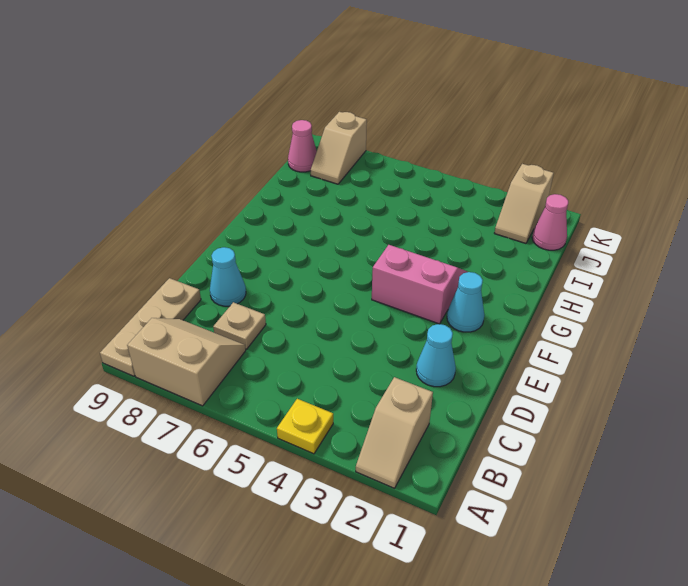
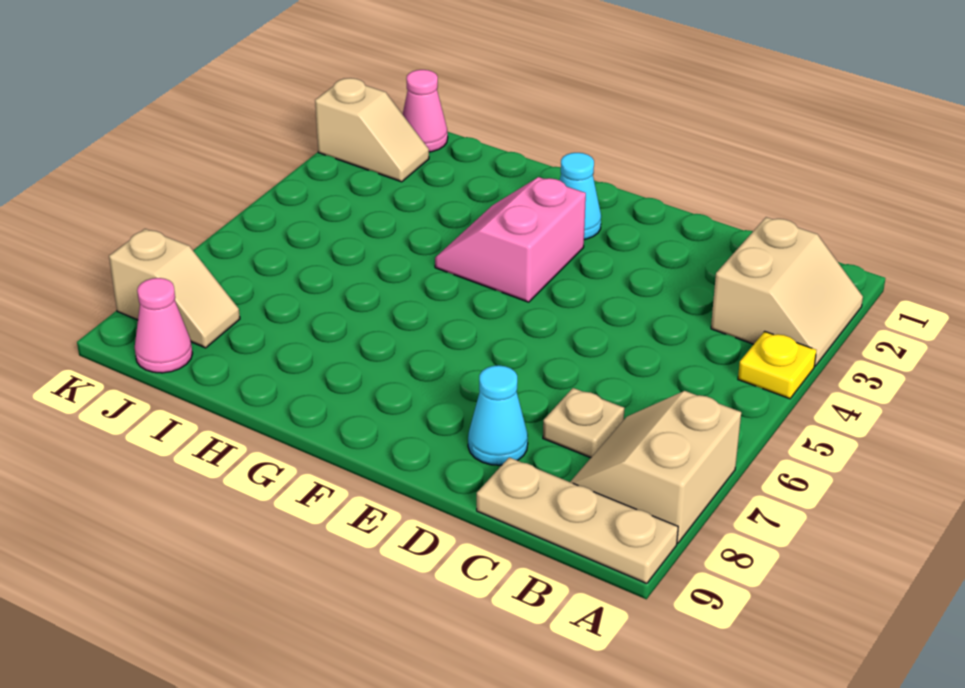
tan 1x2 slope [356,377,433,488] -> tan 2x2 slope [711,217,863,366]
cyan 1x1 cone [416,324,456,387] -> none

